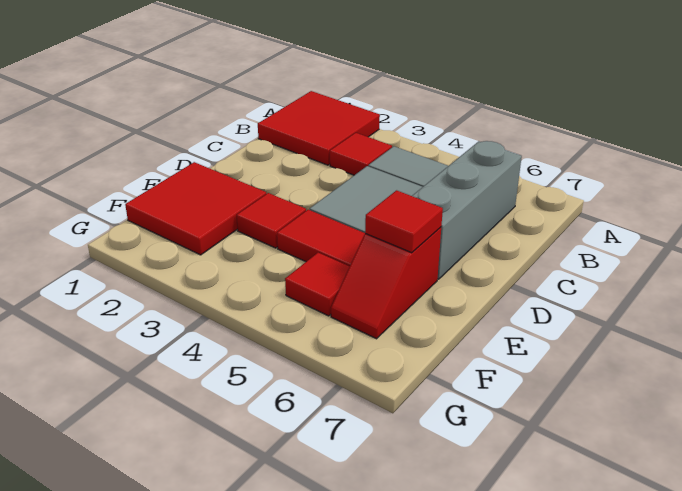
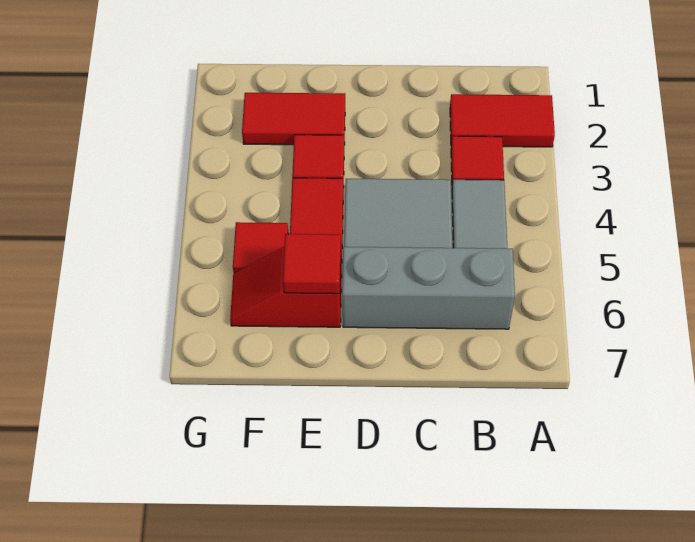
red 2x2 tile [258,91,380,165] -> red 1x2 tile [450,94,555,147]
red 2x2 tile [125,162,266,255] -> red 1x2 tile [242,93,345,145]

